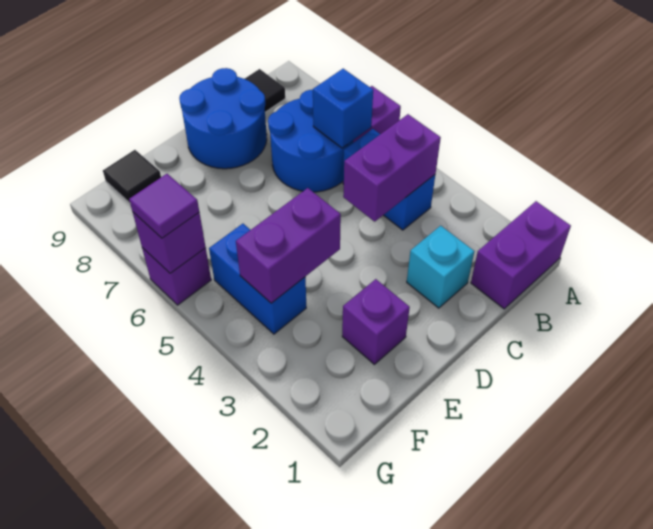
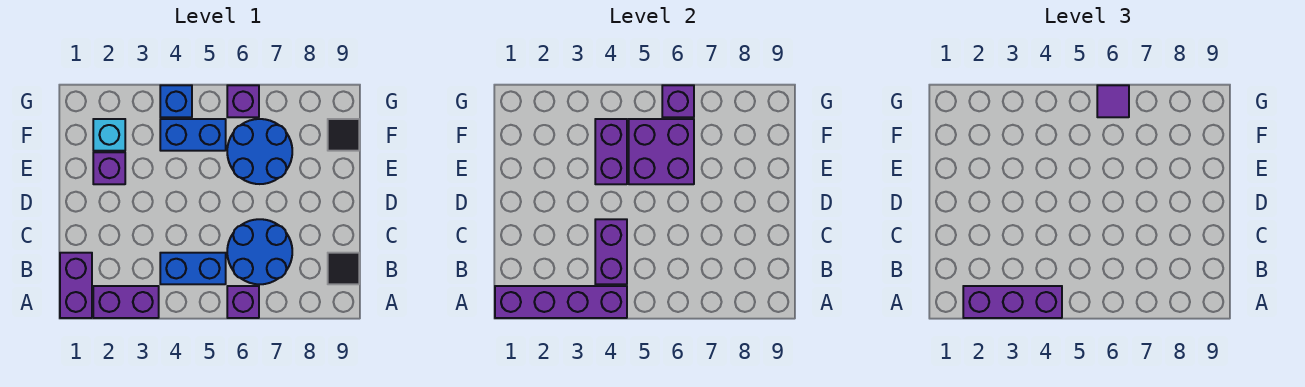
none -> purple 1x4 brick [495,286,627,318]
none -> purple 1x2 brick [93,286,159,318]
none -> purple 1x3 brick [963,286,1062,318]
blue 1x1 brick [313,69,373,148] -> blue 1x1 brick moved to [160,85,192,117]
cyan 1x1 brick [407,226,474,308] -> cyan 1x1 brick moved to [93,119,125,151]
blue 2x2 round brick [179,68,267,169] -> blue 2x2 round brick moved to [227,119,292,184]
none -> purple 2x2 brick [629,119,694,184]

